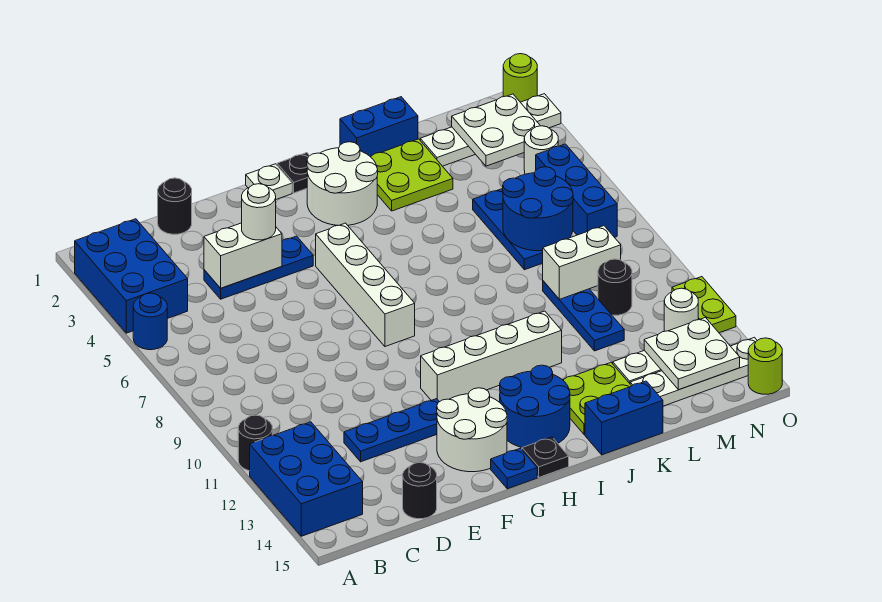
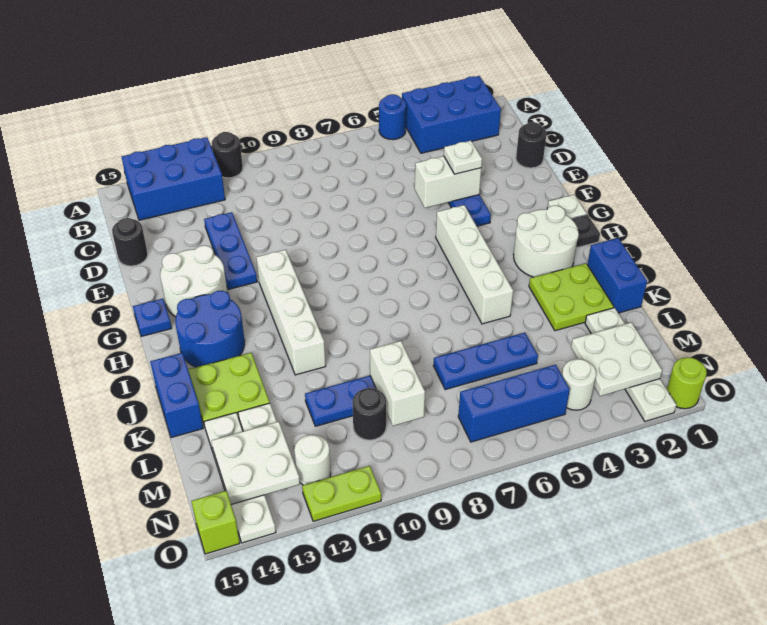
white 1x2 brick [204,223,282,288] -> white 1x2 brick turned to [415,156,481,208]
white 1x1 round brick [242,184,276,240] -> white 1x1 plate [444,141,482,174]
white 1x4 brick [316,223,415,347] -> white 1x4 brick turned to [436,205,513,324]
black 1x1 plate [522,437,569,477] -> none
blue 2x2 round brick [503,167,573,251] -> none
lime 1x1 round brick [748,338,782,394] -> lime 1x1 brick [191,491,240,554]

